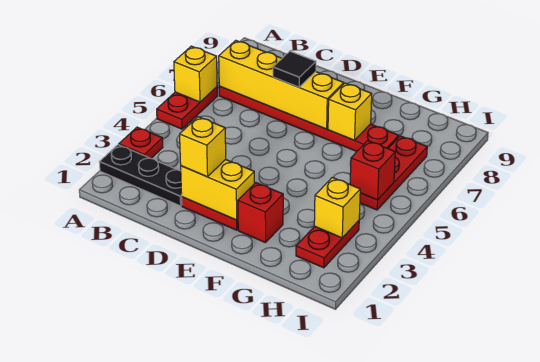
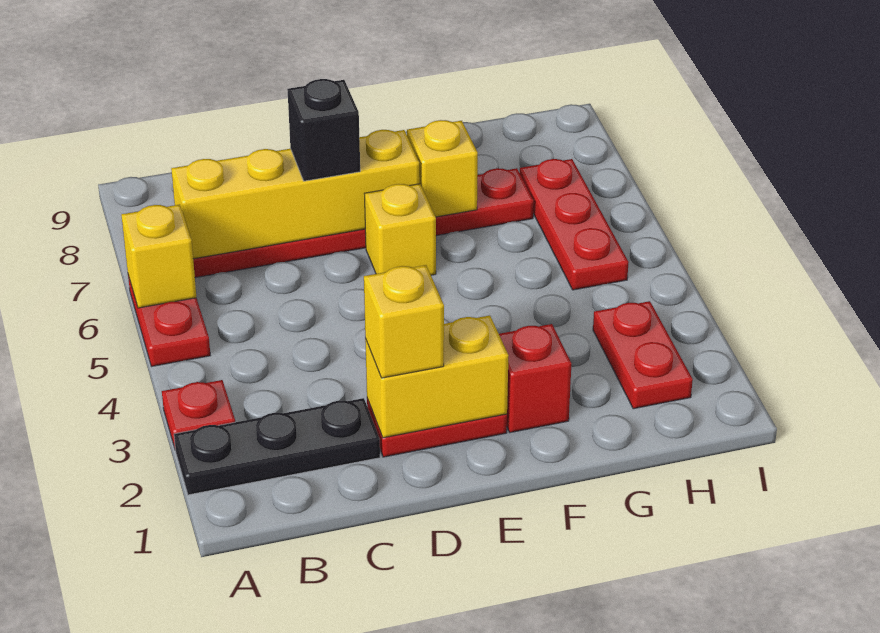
black 1x1 tile [273,51,316,87] -> black 1x1 brick [287,79,360,181]
yellow 1x1 brick [314,177,360,238] -> yellow 1x1 brick moved to [364,184,436,275]
red 1x1 brick [350,141,395,200] -> none

